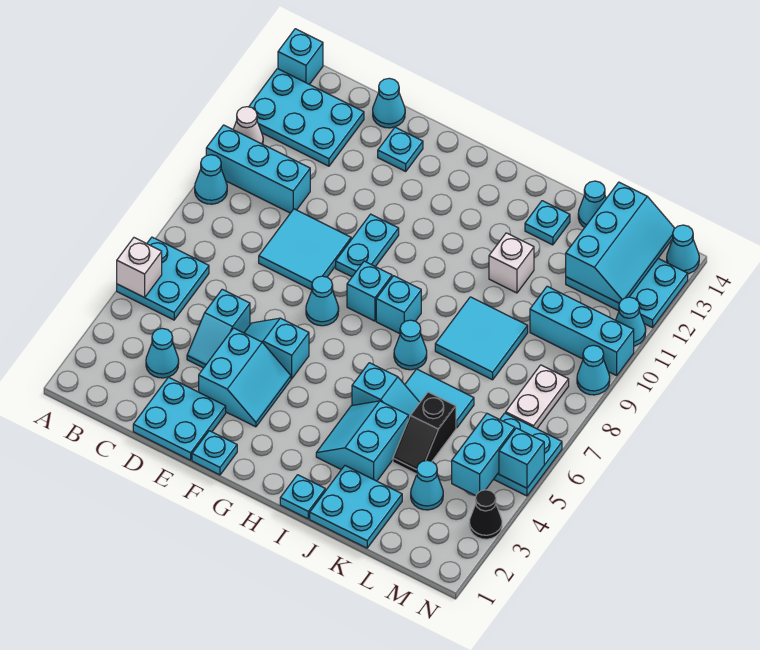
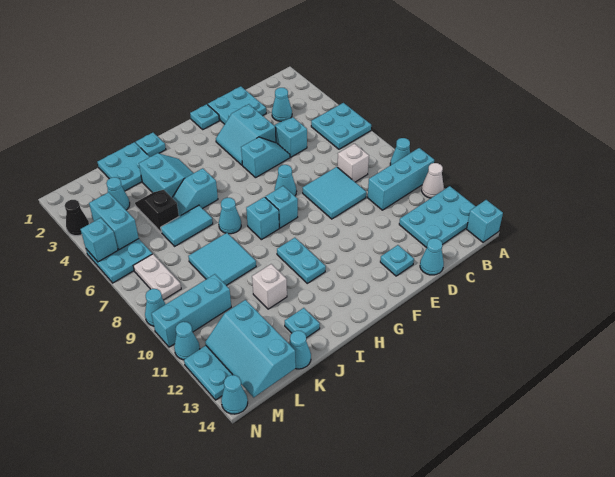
white 1x1 brick [117,238,162,298] -> white 1x1 brick moved to [338,144,369,182]
cyan 1x2 plate [336,214,399,277] -> cyan 1x2 plate moved to [277,238,326,283]

